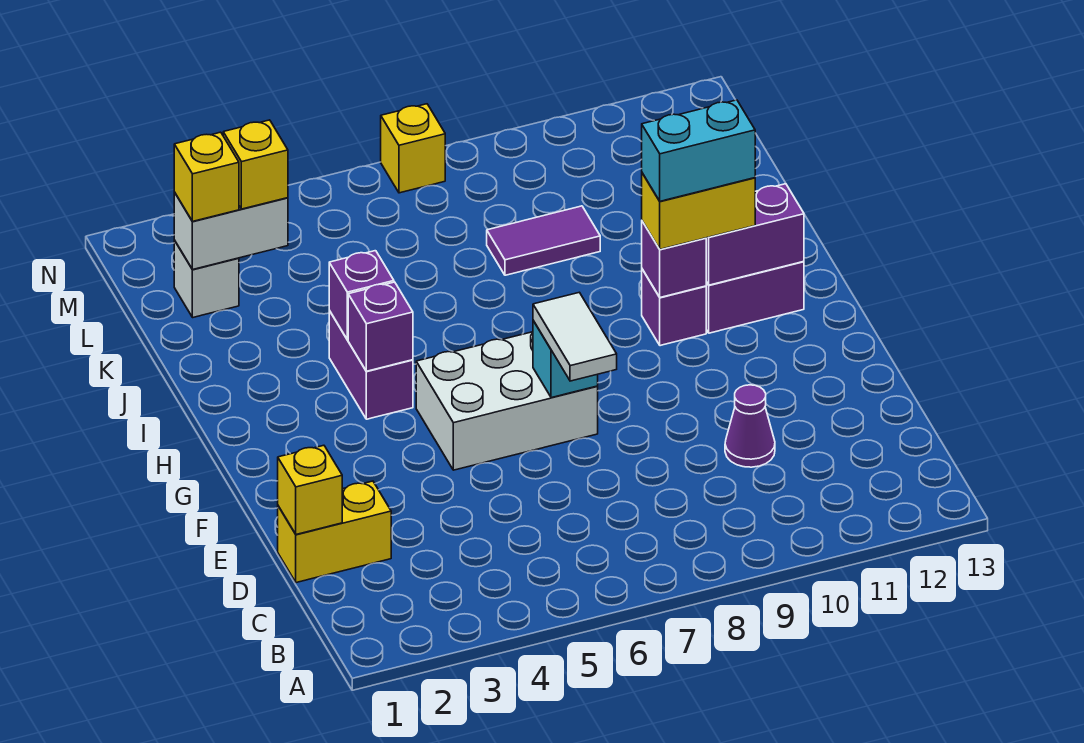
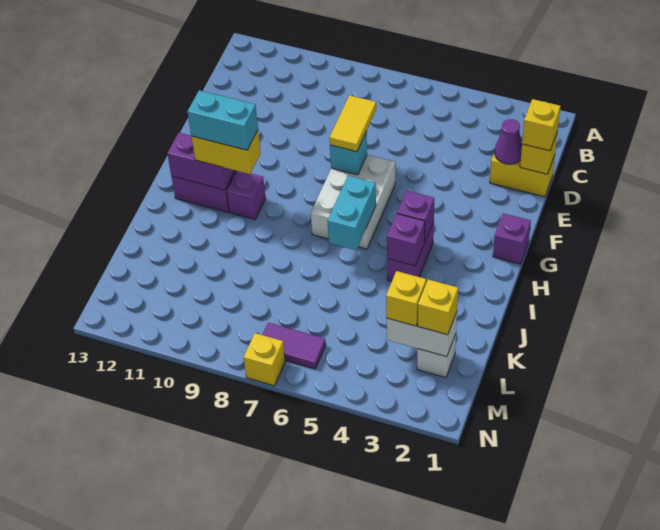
none -> yellow 1x1 brick [522,99,561,151]
purple 1x1 cone [725,385,775,467] -> purple 1x1 cone moved to [495,119,522,164]
white 1x2 tile [533,292,617,381] -> yellow 1x2 tile [329,95,376,152]
white 2x3 brick [416,332,598,470] -> white 2x3 brick turned to [311,155,395,249]
none -> cyan 1x2 brick [327,176,376,250]
purple 1x1 brick [642,221,706,297] -> purple 1x1 brick moved to [493,213,531,264]
purple 1x2 tile [487,206,600,275] -> purple 1x2 tile moved to [262,323,326,369]

